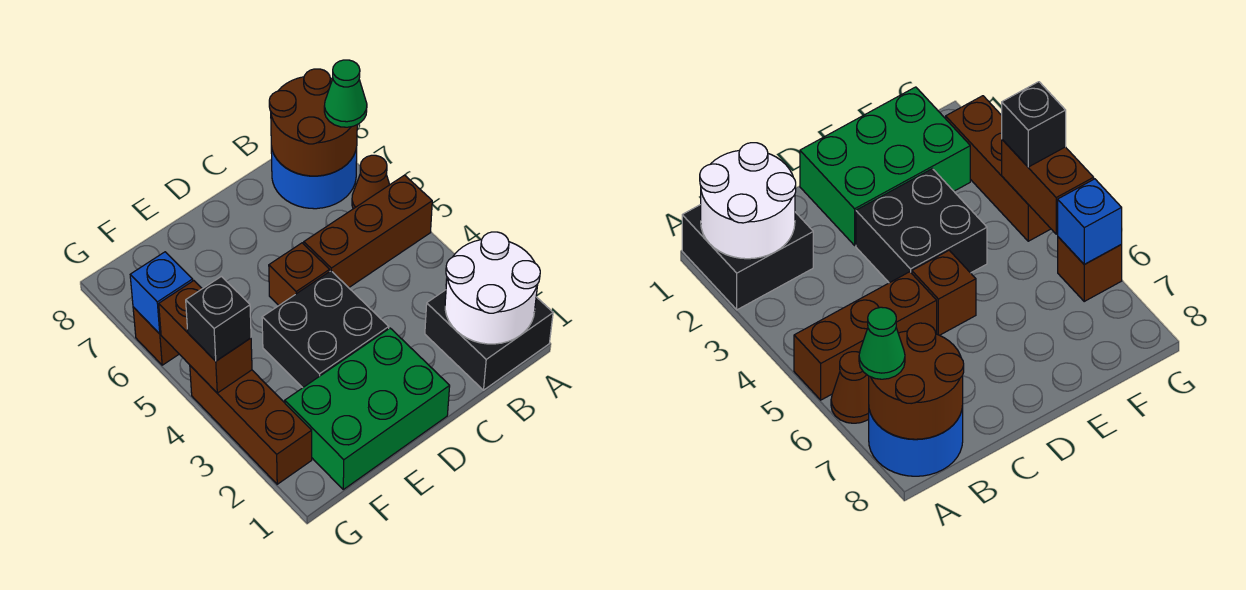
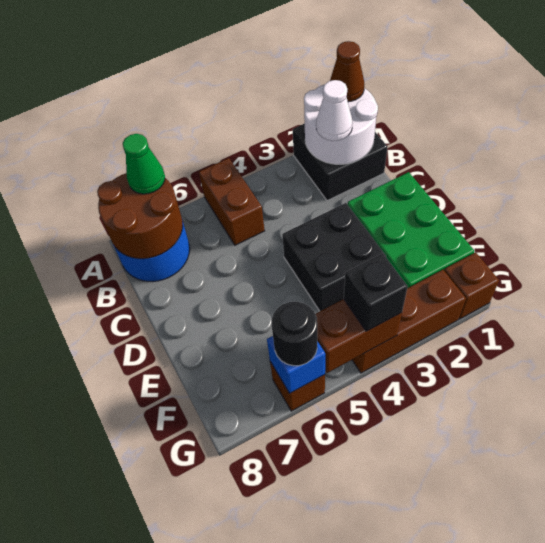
brown 1x3 brick [304,175,432,288] -> brown 1x2 brick [199,158,265,245]
brown 1x1 cone [352,155,390,209] -> brown 1x1 cone moved to [330,41,364,102]
none -> white 1x1 cone [316,80,352,141]
brown 1x1 brick [269,243,330,305] -> brown 1x1 brick moved to [444,252,499,319]
none -> black 1x1 round brick [272,302,317,366]

